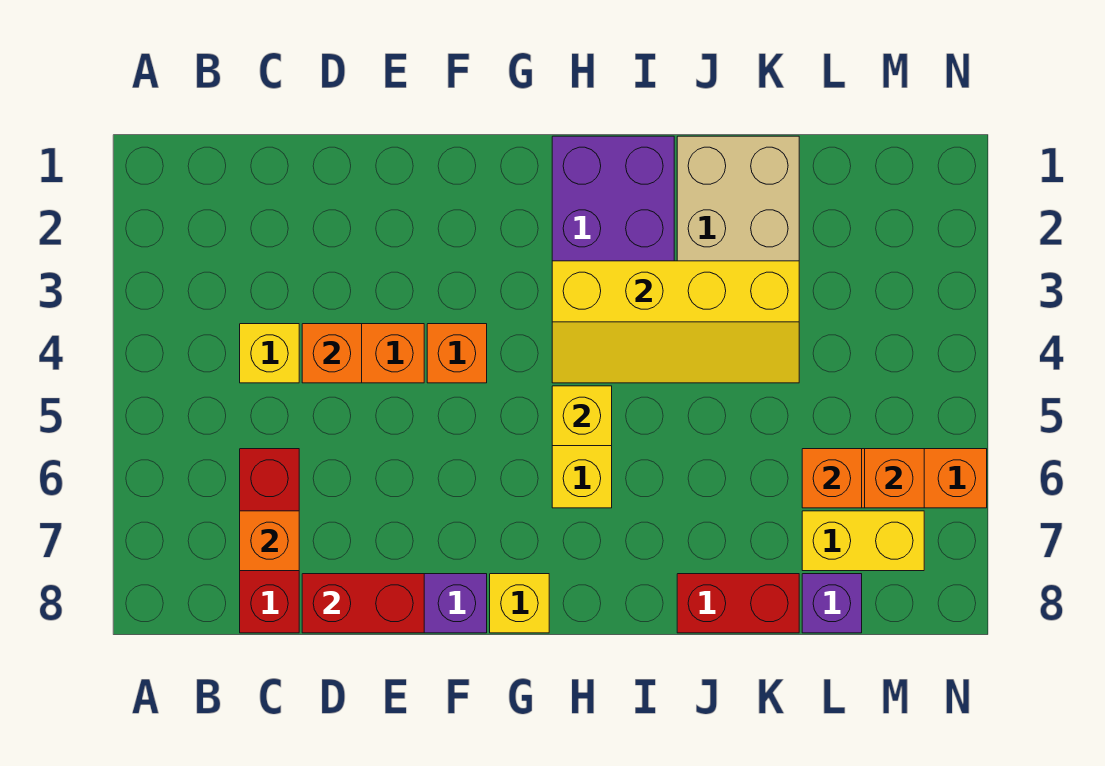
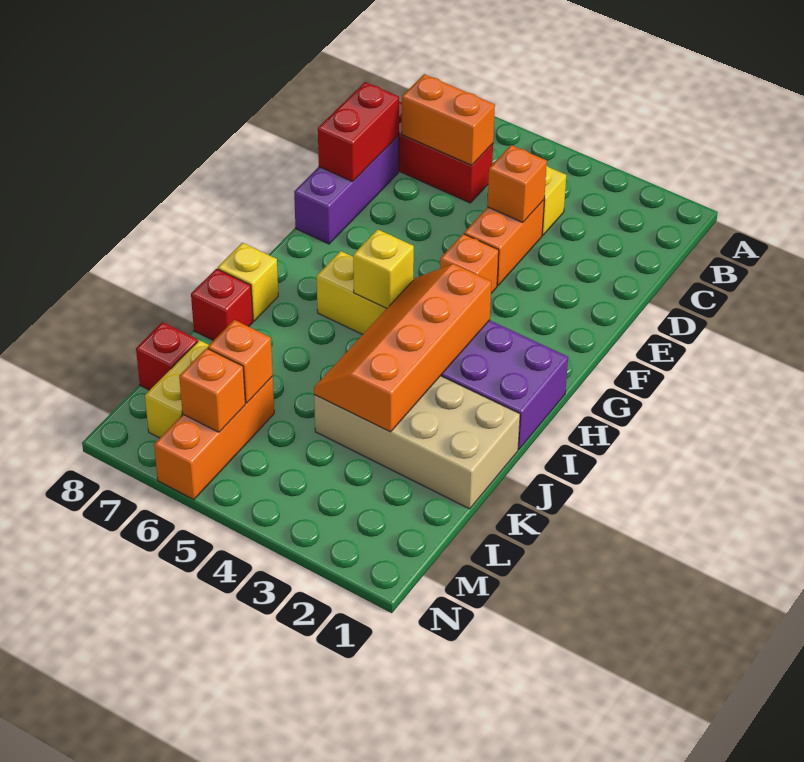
orange 1x1 brick [240,511,299,571] -> orange 1x2 brick [402,74,495,165]
yellow 1x1 brick [490,574,549,633] -> yellow 1x1 brick moved to [218,243,278,321]
yellow 2x4 slope [552,261,799,383] -> orange 2x4 slope [314,264,491,432]
red 1x2 brick [677,574,799,633] -> red 1x1 brick [191,269,253,341]
purple 1x1 brick [802,574,862,633] -> red 1x1 brick [136,322,198,390]

